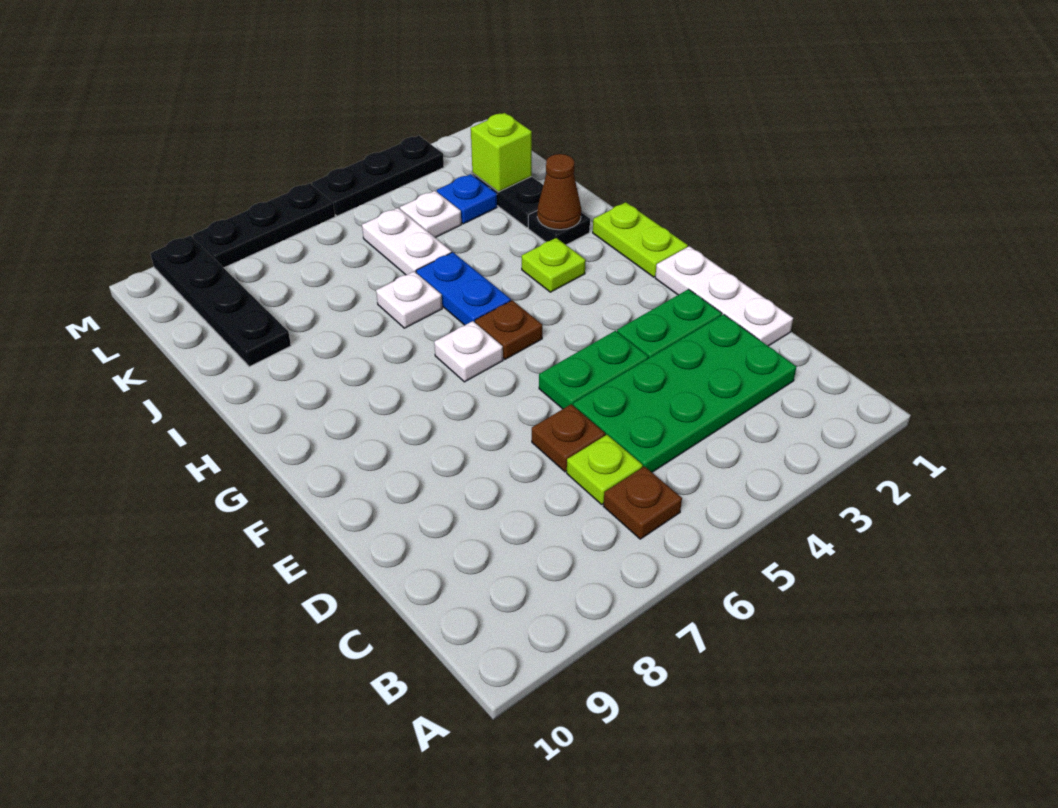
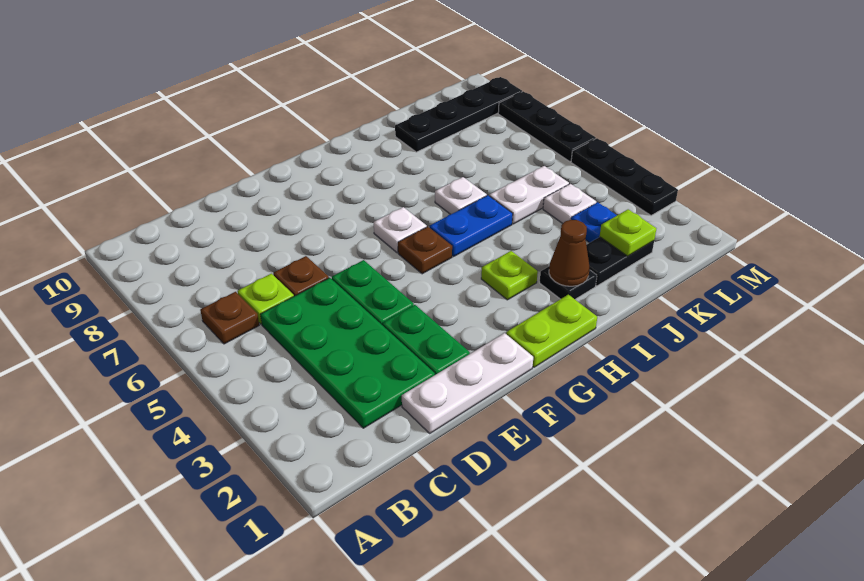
lime 1x1 brick [471,113,532,192] -> lime 1x1 plate [600,209,656,256]

